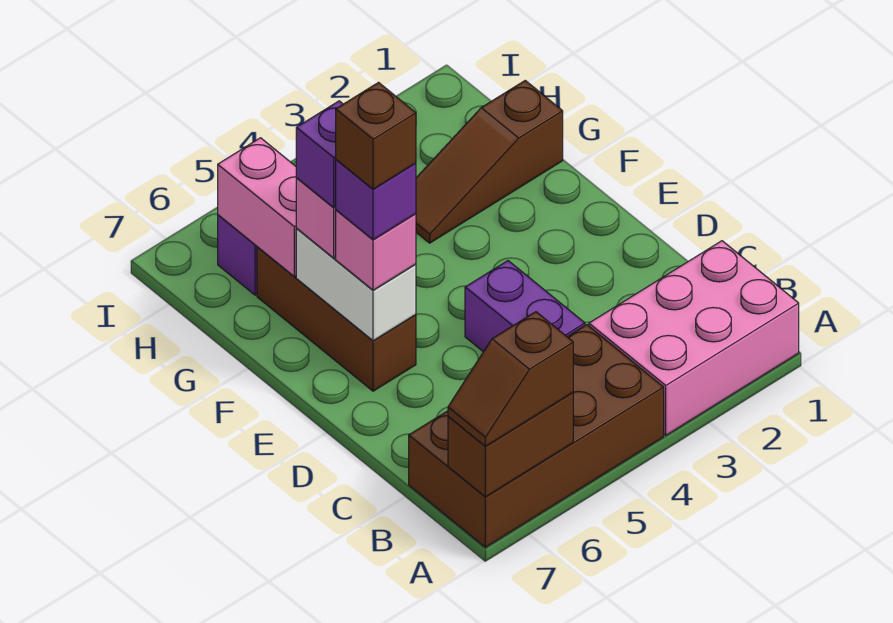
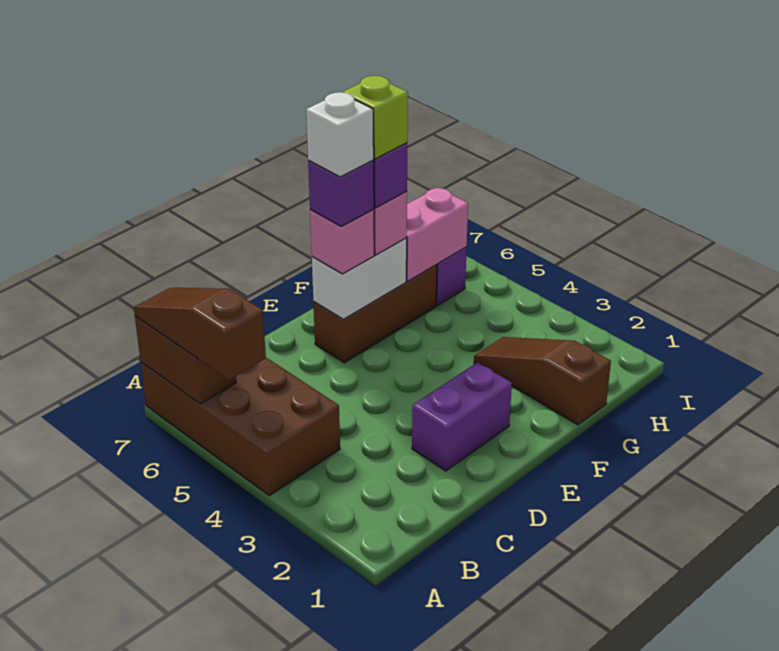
pink 2x3 brick [589,241,799,435] -> none
brown 1x2 slope [448,312,573,446] -> brown 1x3 slope [134,288,266,380]
purple 1x2 brick [465,261,585,352] -> purple 1x2 brick moved to [412,362,512,471]
brown 1x1 brick [336,83,416,189] -> white 1x1 brick [306,92,374,177]
none -> lime 1x1 brick [342,76,408,159]

